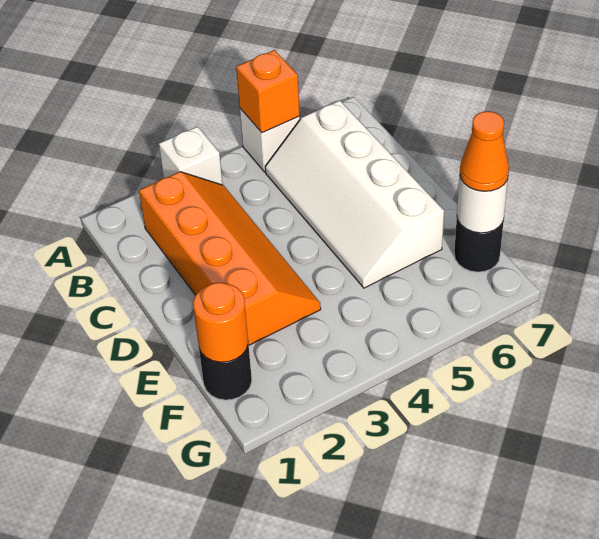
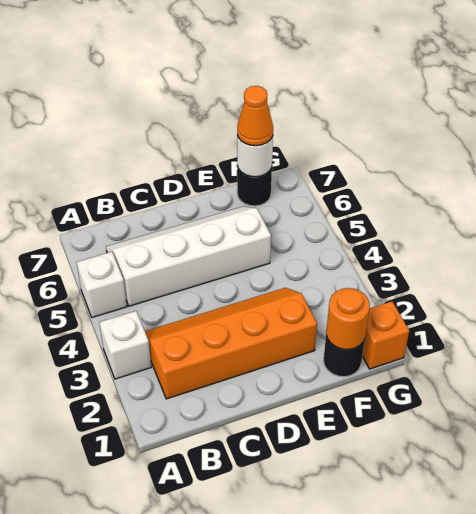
orange 1x1 brick [236,50,300,133] -> orange 1x1 brick moved to [362,301,409,369]
white 2x4 slope [265,100,444,288] -> white 2x4 slope turned to [106,206,271,306]

